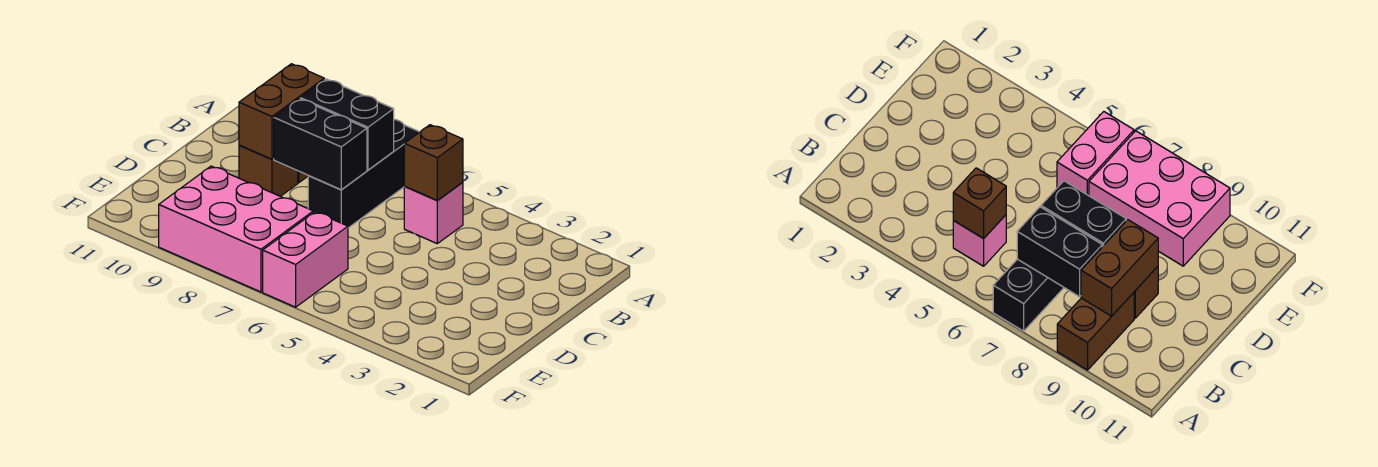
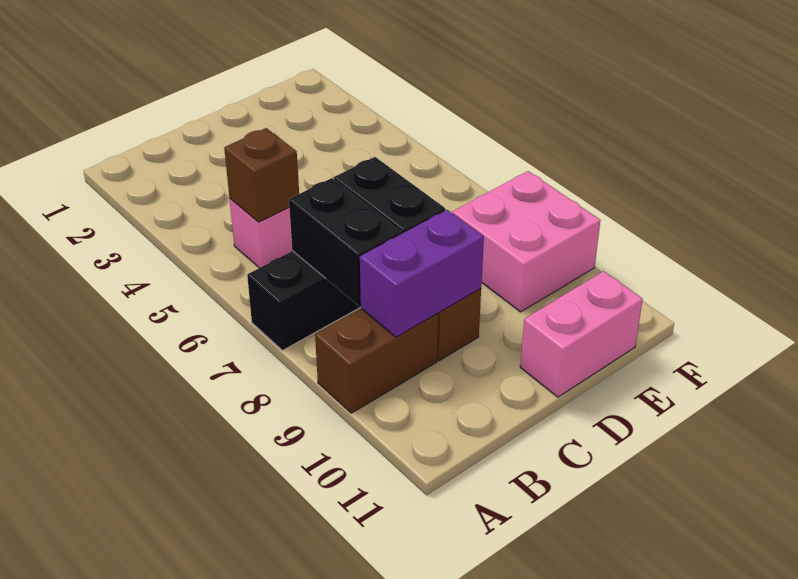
brown 1x2 brick [239,64,324,159] -> purple 1x2 brick [360,210,484,337]
pink 1x2 brick [263,212,348,307] -> pink 1x2 brick moved to [520,271,643,397]
pink 2x3 brick [159,166,313,292] -> pink 2x2 brick [453,171,600,312]

